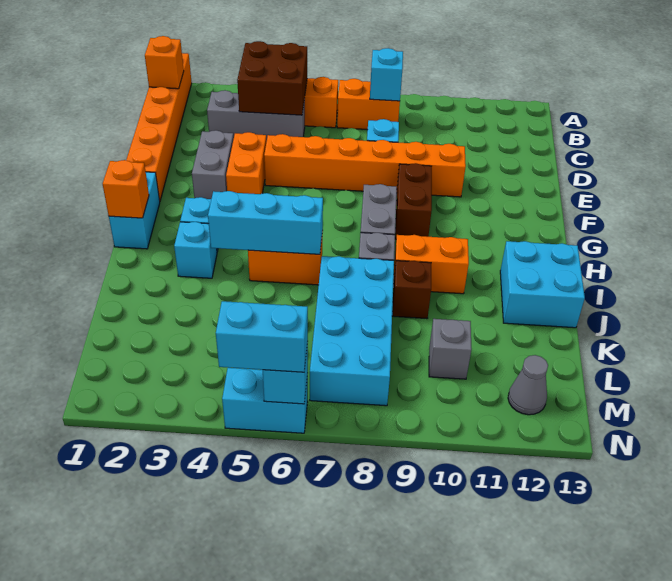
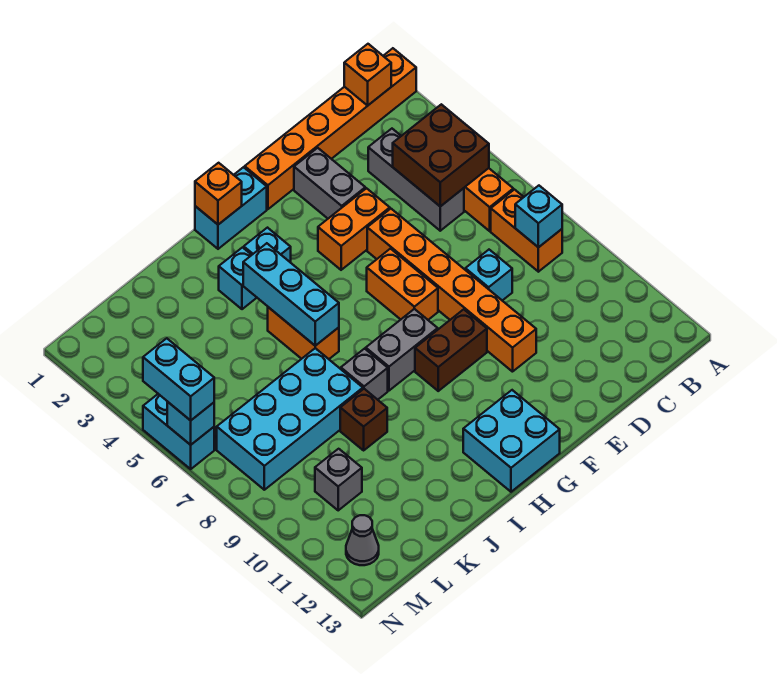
grey 1x2 brick [192,130,234,199] -> grey 1x2 brick turned to [294,148,365,218]
orange 1x2 brick [393,235,469,294] -> orange 1x2 brick moved to [367,249,438,320]
cyan 2x2 brick [500,241,585,328] -> cyan 2x2 brick moved to [463,390,560,492]

